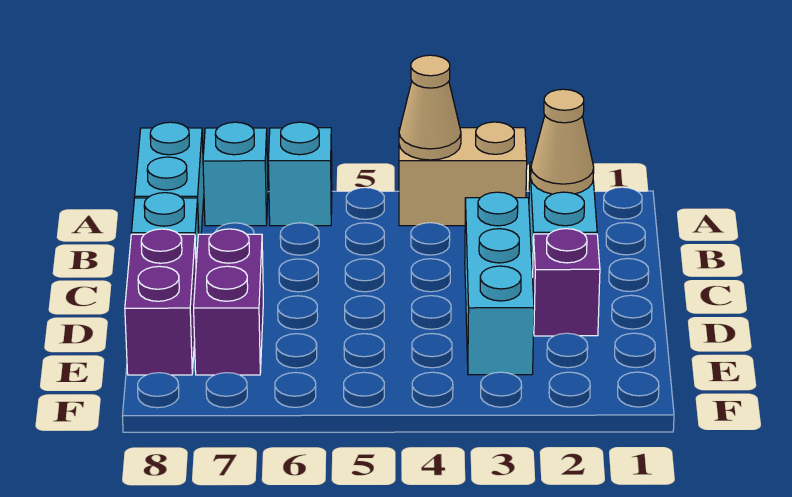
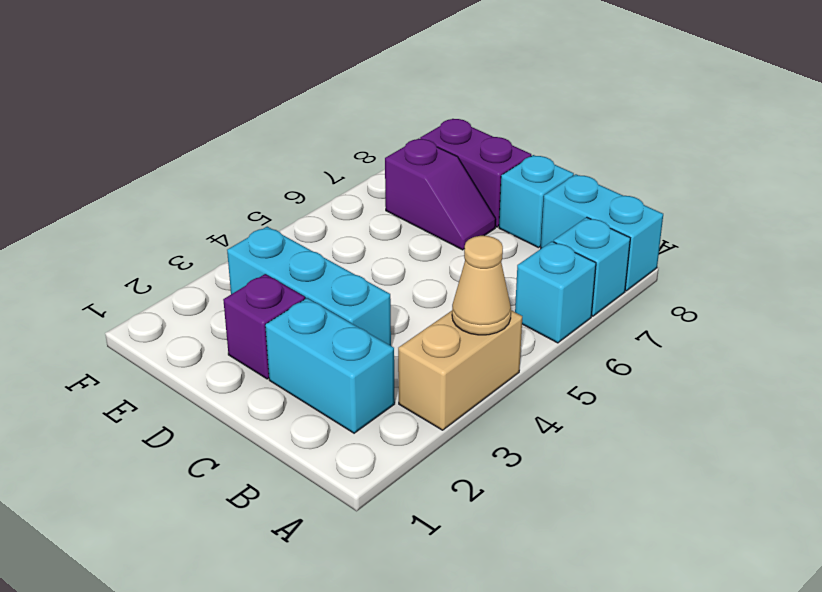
tan 1x1 cone [531,89,594,194] -> none
purple 1x2 brick [194,229,263,375] -> purple 1x2 slope [385,139,496,250]

